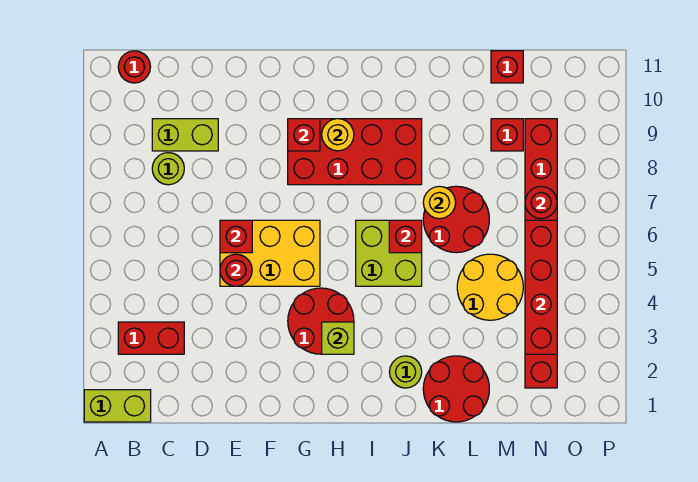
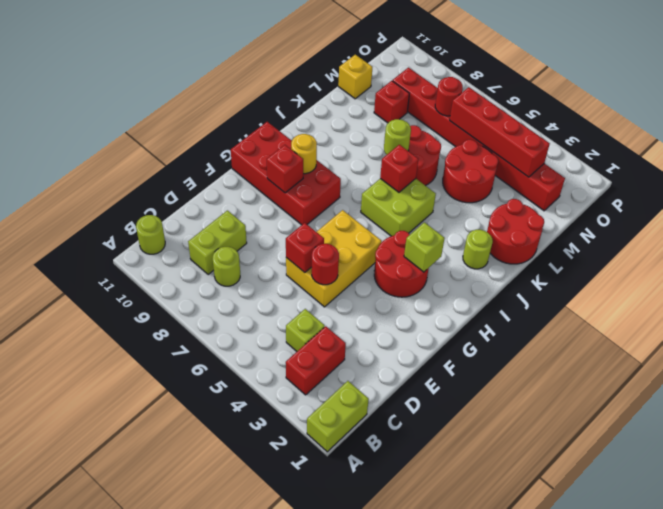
red 1x1 round brick [118,51,150,83] -> lime 1x1 round brick [136,215,165,254]
none -> lime 1x1 brick [286,309,325,351]
red 2x4 brick [288,119,422,185] -> red 2x4 brick turned to [231,122,341,225]
yellow 1x1 round brick [423,186,456,219] -> lime 1x1 round brick [384,119,411,155]
yellow 2x2 round brick [457,254,523,320] -> red 2x2 round brick [443,140,498,203]
red 1x1 brick [491,51,523,83] -> yellow 1x1 brick [338,55,372,99]

